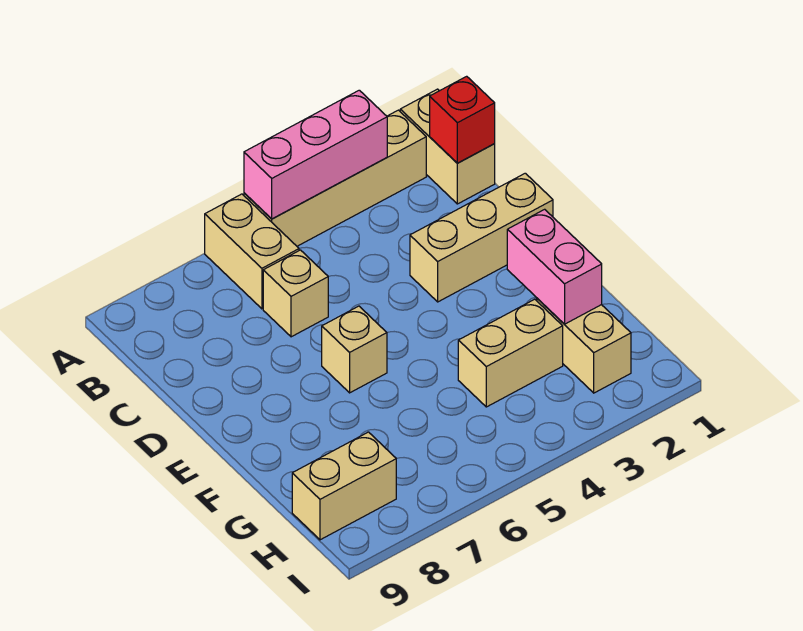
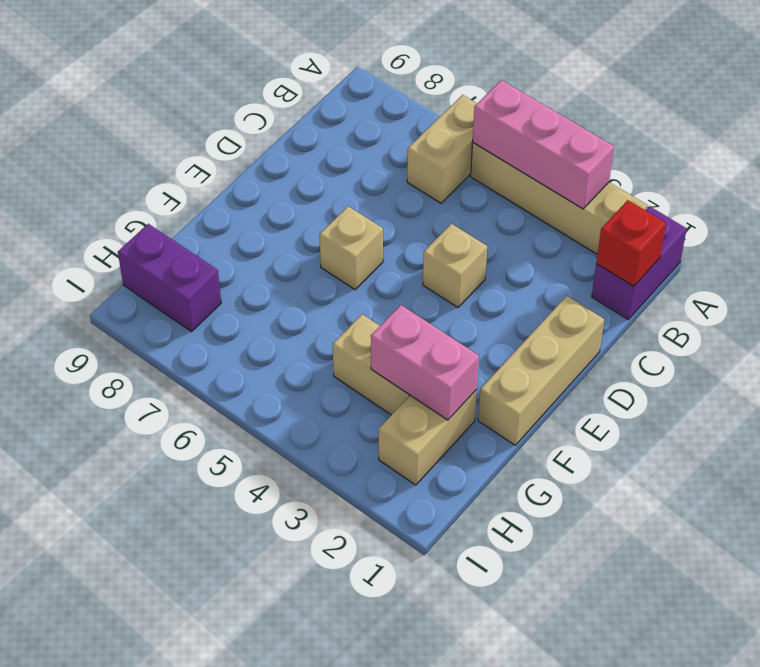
tan 1x2 brick [400,89,495,204] -> purple 1x2 brick [592,206,687,319]
tan 1x1 brick [263,250,328,337] -> tan 1x1 brick moved to [423,224,487,307]
tan 1x3 brick [410,173,553,302] -> tan 1x3 brick turned to [478,296,604,445]
pink 1x2 brick [507,209,602,324] -> pink 1x2 brick turned to [371,305,479,420]
tan 1x2 brick [292,432,396,540] -> purple 1x2 brick [118,224,221,332]

